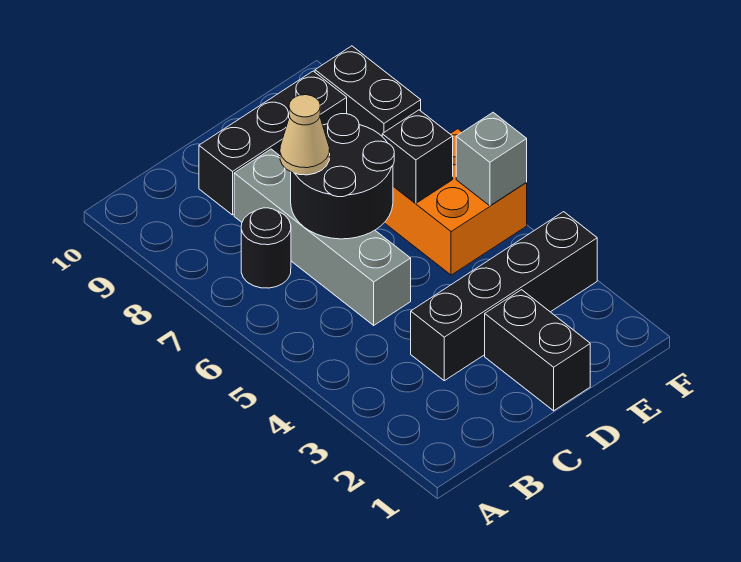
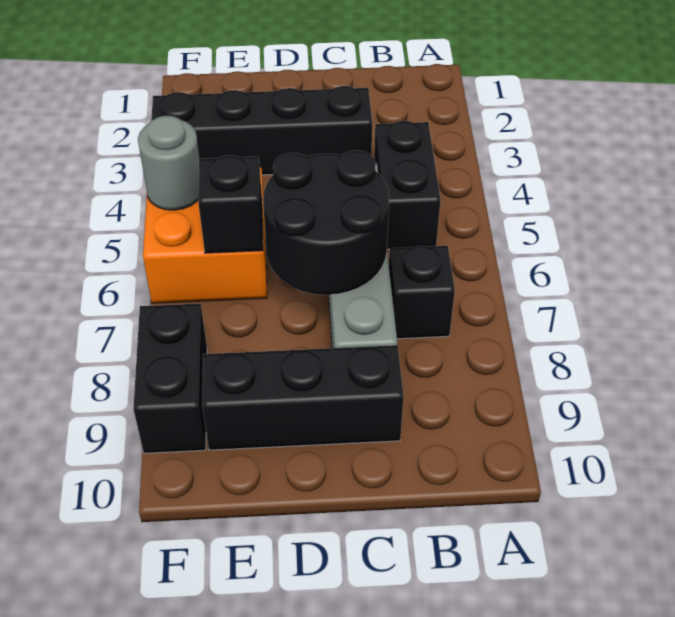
black 1x1 round brick [241,208,291,288] -> black 1x1 brick [389,246,455,339]
tan 1x1 cone [280,95,330,175] -> none
black 1x2 brick [485,290,590,411] -> black 1x2 brick moved to [374,121,441,249]
grey 1x1 brick [456,113,527,206] -> grey 1x1 round brick [138,116,199,210]

